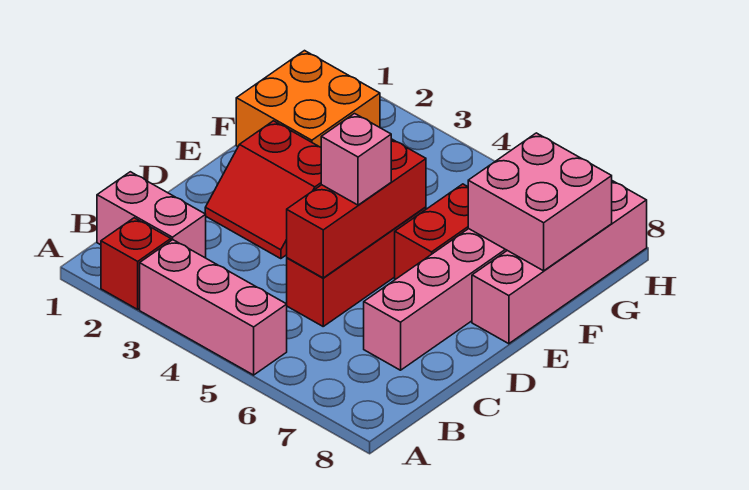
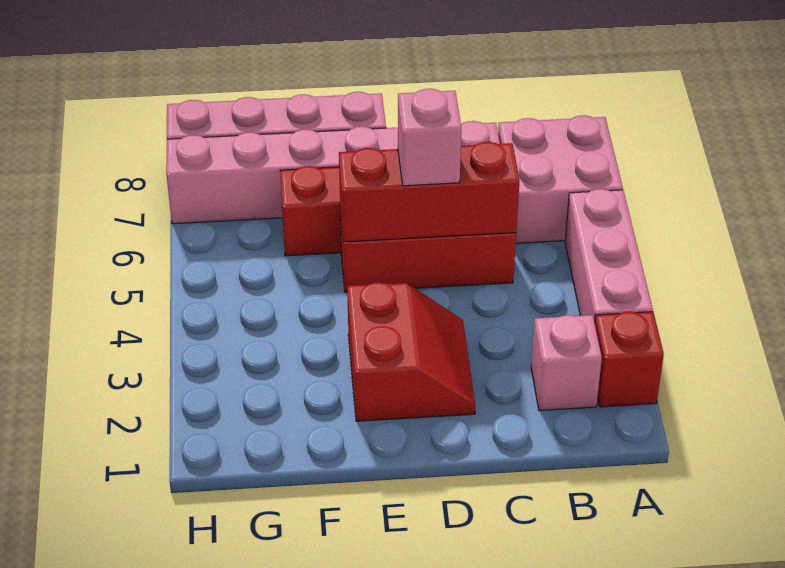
pink 1x2 brick [97,172,206,258] -> pink 1x1 brick [531,315,602,411]
orange 2x2 brick [236,51,380,147] -> none
pink 2x2 brick [468,133,612,271] -> pink 2x2 brick moved to [498,115,623,243]

